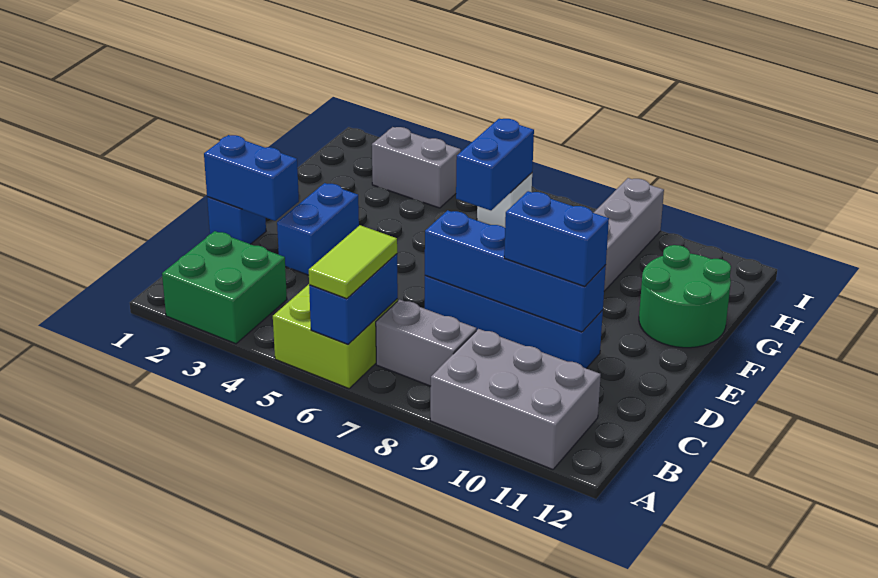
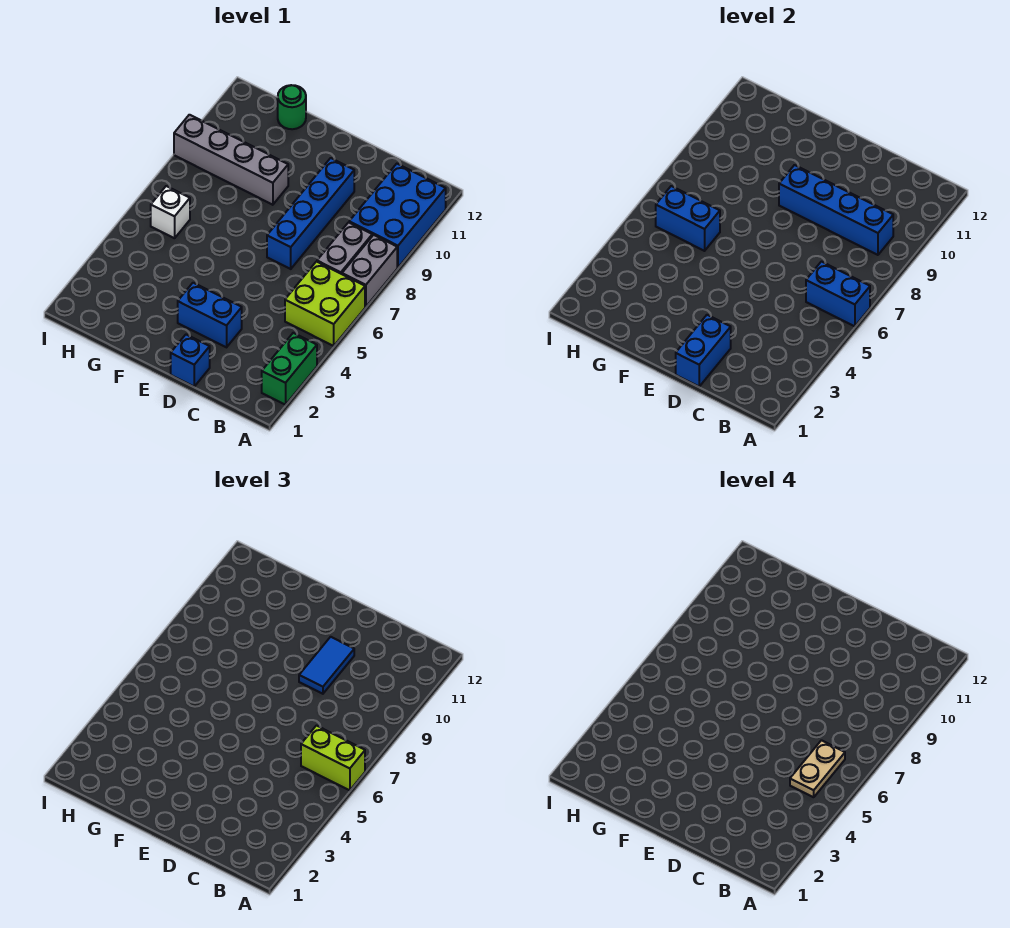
green 2x2 brick [162,231,287,344] -> green 1x2 brick [262,333,317,405]
lime 1x2 tile [309,225,397,299] -> lime 1x2 brick [301,726,365,790]
grey 2x3 brick [430,329,601,469] -> blue 2x3 brick [349,164,446,268]
none -> tan 1x2 plate [790,740,845,797]
blue 1x4 brick [425,210,606,332] -> blue 1x4 brick turned to [779,165,893,255]
blue 1x2 brick [504,191,609,286] -> blue 1x2 tile [299,637,354,694]
green 2x2 round brick [639,245,731,348] -> green 1x1 round brick [278,85,306,129]
grey 1x2 brick [372,127,461,208] -> grey 1x2 brick moved to [342,235,397,307]

